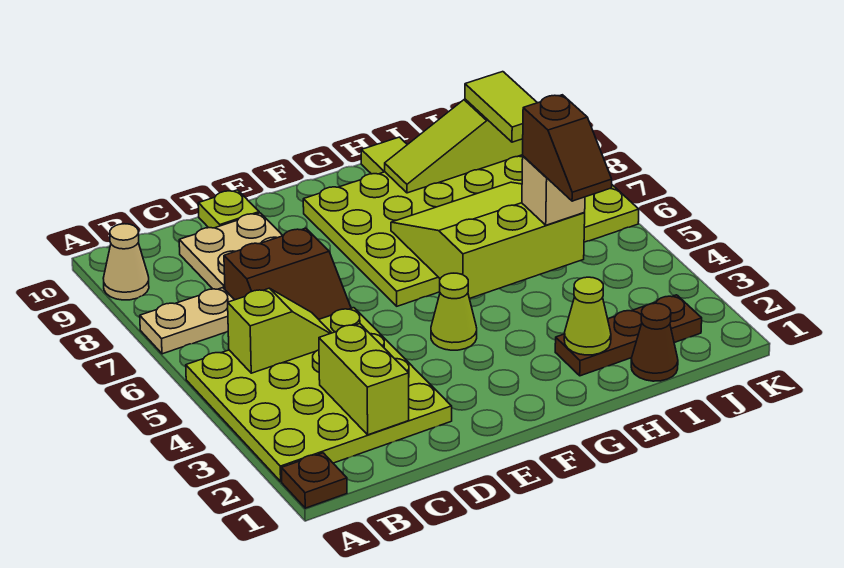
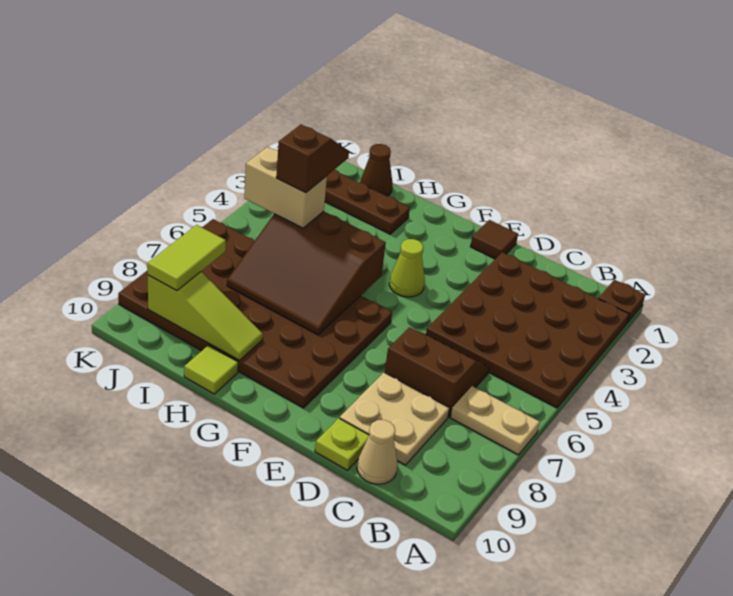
lime 4x4 plate [186,308,452,481] -> brown 4x4 plate [426,252,629,408]
tan 1x1 cone [103,224,149,300] -> tan 1x1 cone moved to [357,420,398,484]
lime 1x2 slope [228,288,331,373] -> none
lime 1x2 brick [319,324,409,435] -> none
none -> brown 1x1 tile [470,220,518,259]
lime 4x6 plate [303,155,639,306] -> brown 4x6 plate [118,219,392,408]
lime 3x3 slope [391,182,585,299] -> brown 3x3 slope [227,211,386,335]
lime 1x1 cone [564,277,611,355] -> none
tan 1x1 brick [522,156,585,225] -> tan 1x2 brick [244,147,327,228]

